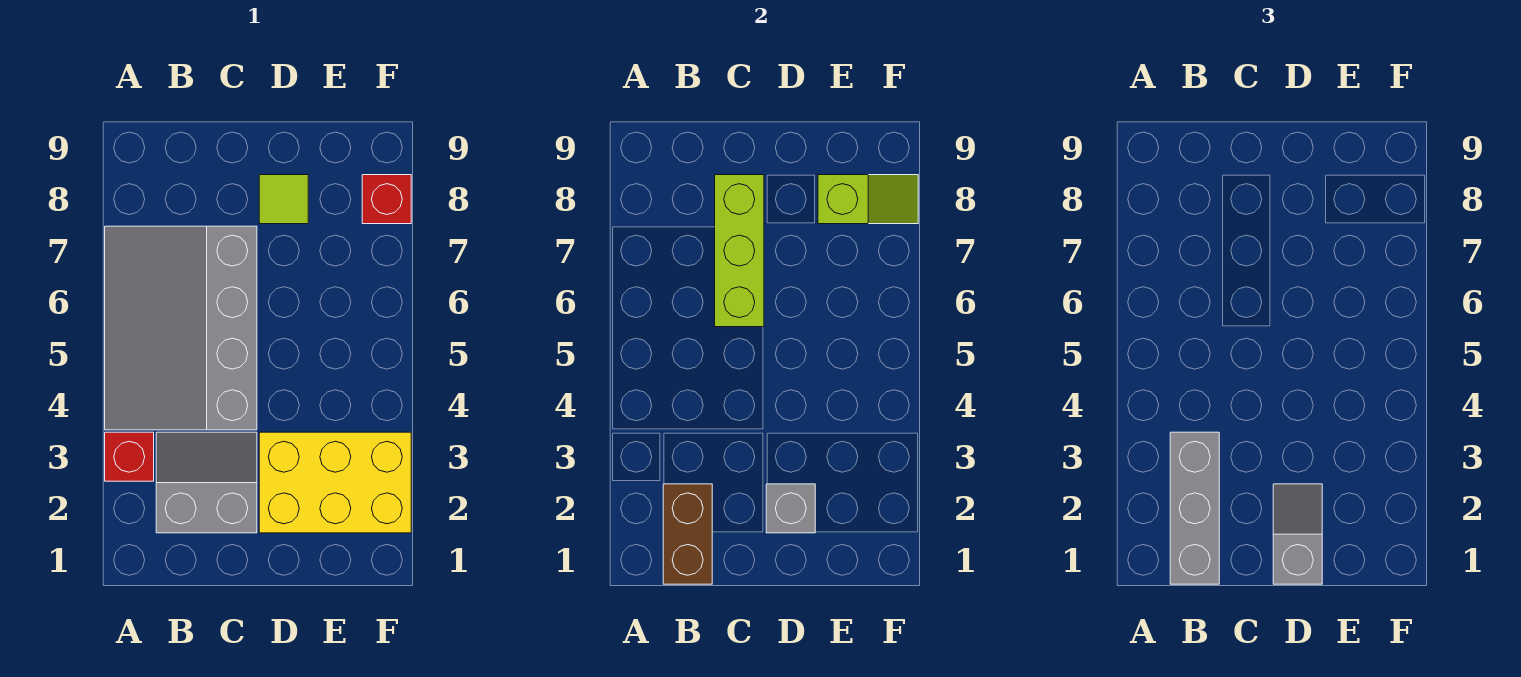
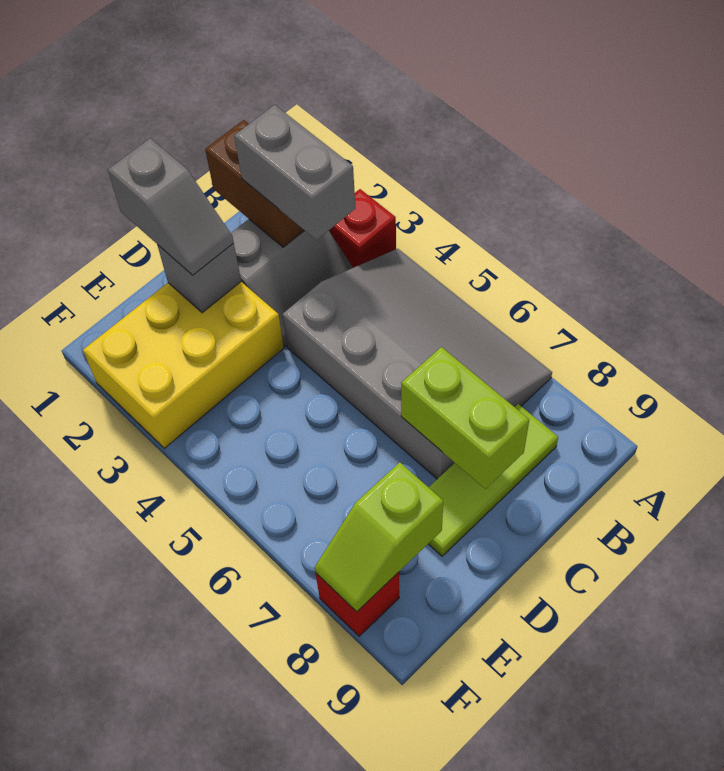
grey 1x3 brick [1170,432,1219,584] -> grey 1x2 brick [234,105,355,240]
lime 1x3 brick [715,175,764,327] -> lime 1x2 brick [401,347,529,489]
lime 1x1 tile [259,175,308,224] -> lime 1x3 tile [429,404,558,556]

